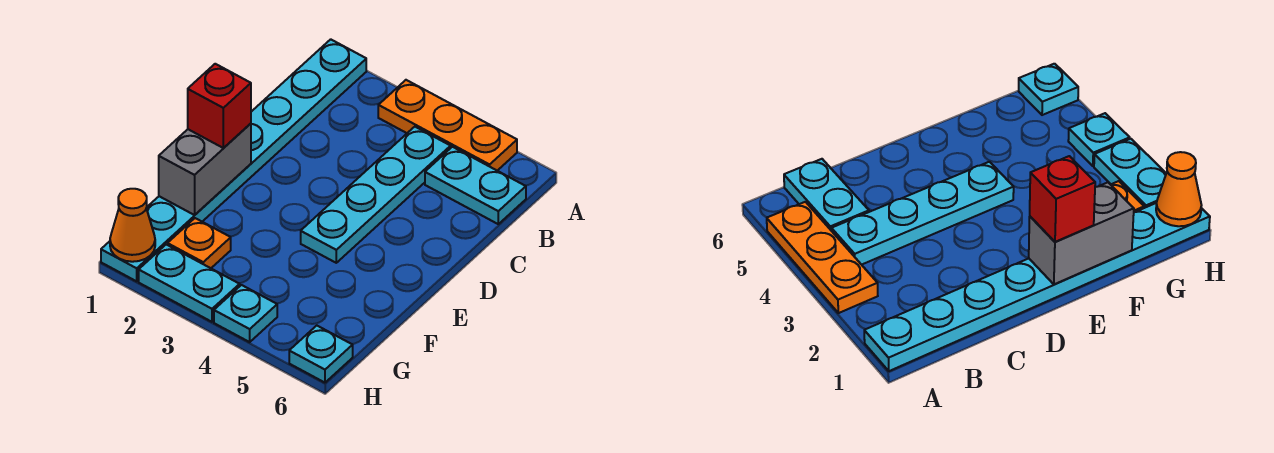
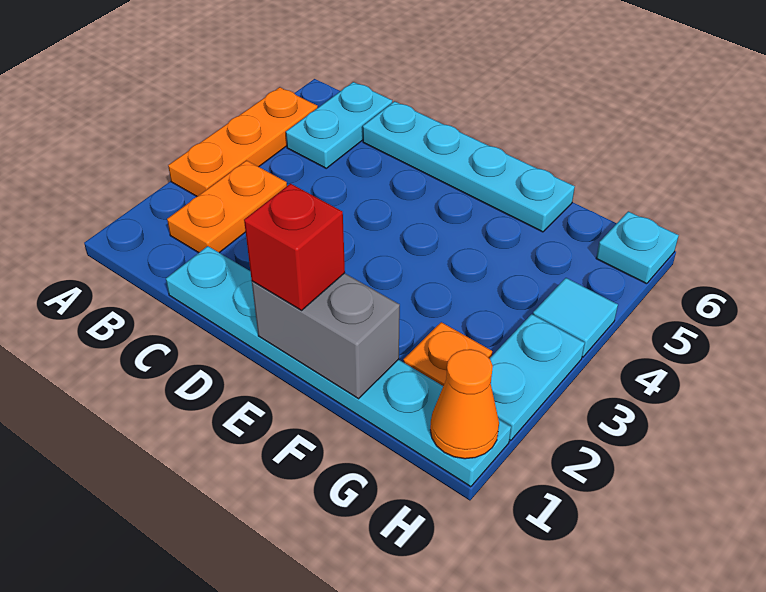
cyan 1x8 plate [101,39,366,281] -> cyan 1x6 plate [166,246,511,487]
none -> orange 1x2 plate [167,161,287,253]
cyan 1x4 plate [301,127,451,263] -> cyan 1x4 plate moved to [363,101,575,232]
cyan 1x1 plate [214,285,277,342] -> cyan 1x1 tile [533,278,618,357]

